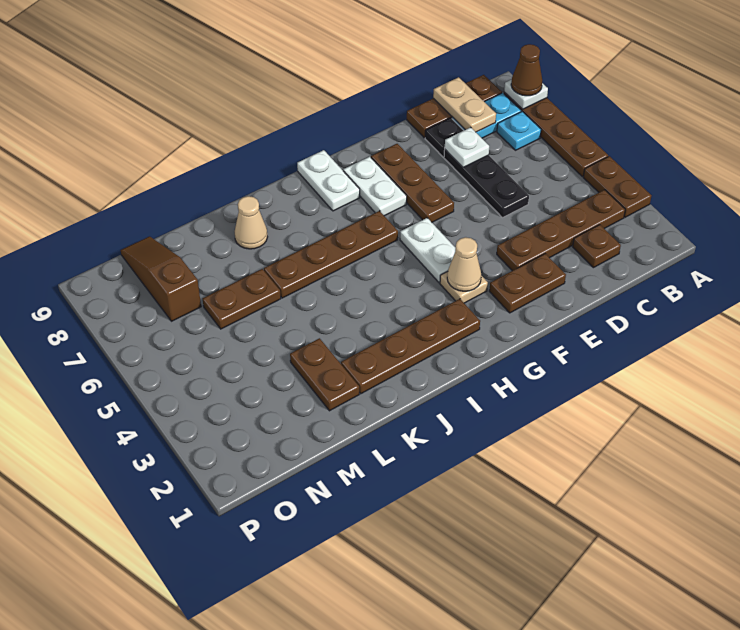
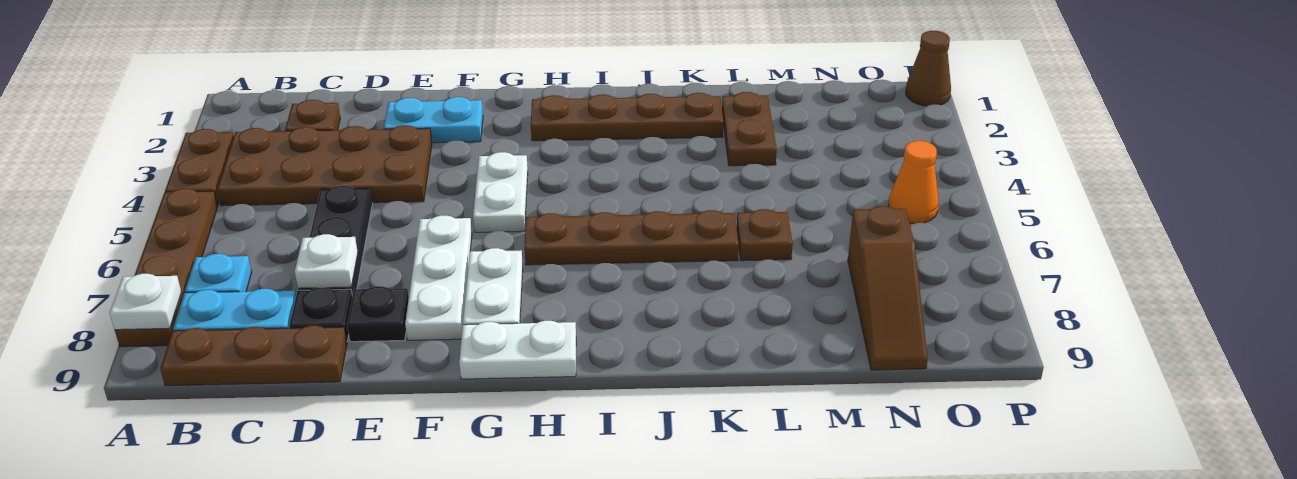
brown 1x1 cone [511,44,542,96] -> brown 1x1 cone moved to [906,31,951,106]
brown 1x4 plate [497,190,625,271] -> brown 2x4 plate [217,125,432,206]
tan 1x2 plate [433,77,496,132] -> none
brown 1x2 plate [489,254,566,313] -> cyan 1x2 plate [384,97,483,143]
none -> black 1x1 plate [347,286,409,342]
brown 1x3 plate [371,144,454,222] -> white 1x3 plate [405,216,472,340]
tan 1x1 plate [440,272,488,303] -> none
tan 1x1 cone [447,237,481,291] -> none
white 1x2 plate [297,150,360,211] -> white 1x2 plate turned to [459,321,576,379]
tan 1x1 cone [235,196,267,249] -> none
brown 1x2 plate [203,269,281,329] -> brown 1x1 plate [737,209,793,261]
none -> orange 1x1 cone [888,141,939,224]

